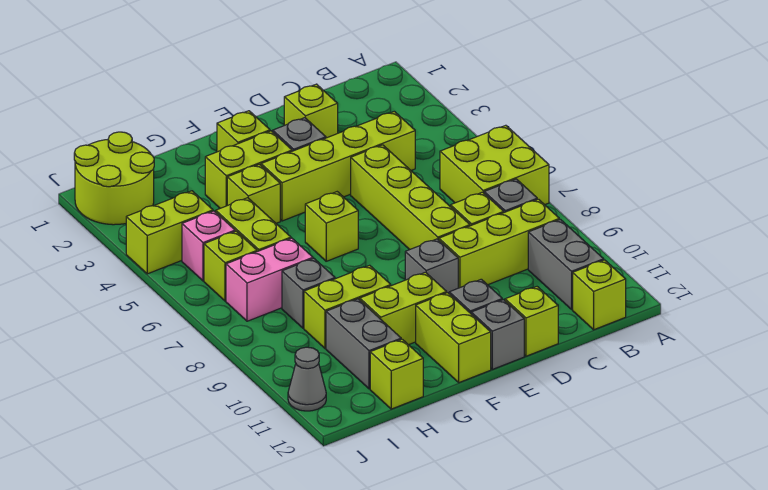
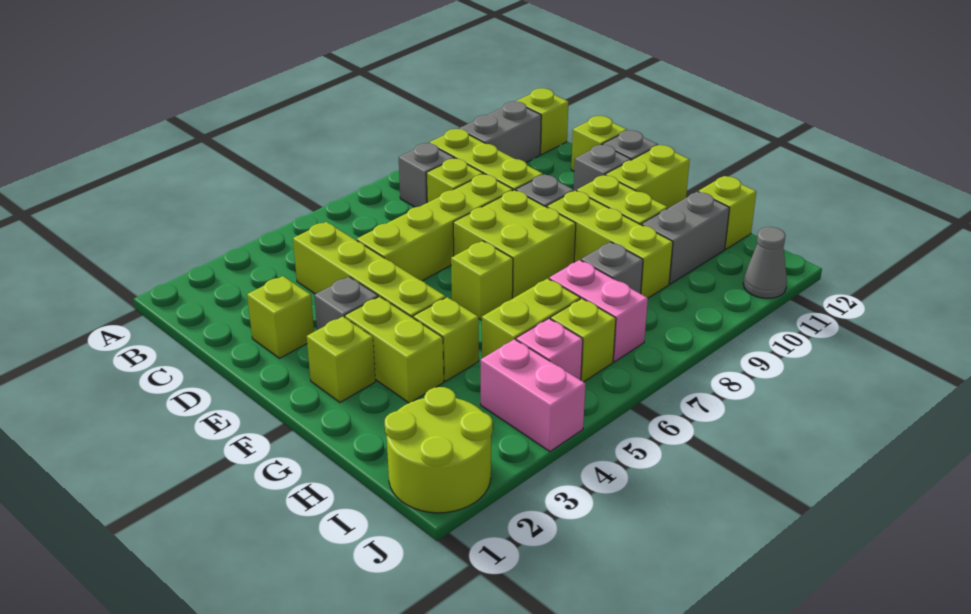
lime 2x2 brick [440,125,549,205] -> lime 2x2 brick moved to [453,190,576,299]
lime 1x2 brick [304,265,391,348] -> lime 1x3 brick [547,191,673,298]
lime 1x2 brick [126,191,213,274] -> pink 1x2 brick [481,339,585,452]

